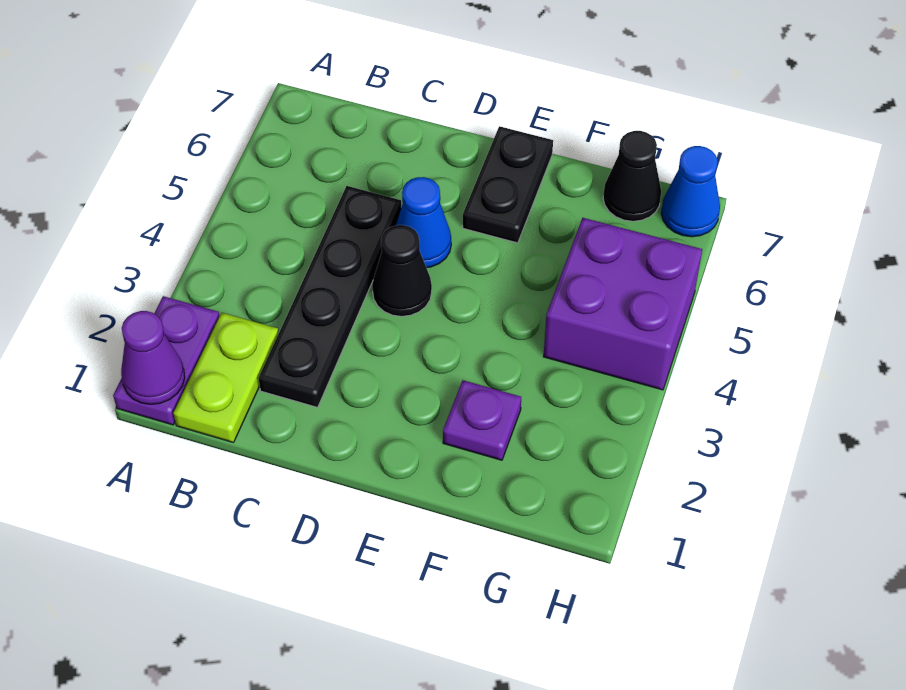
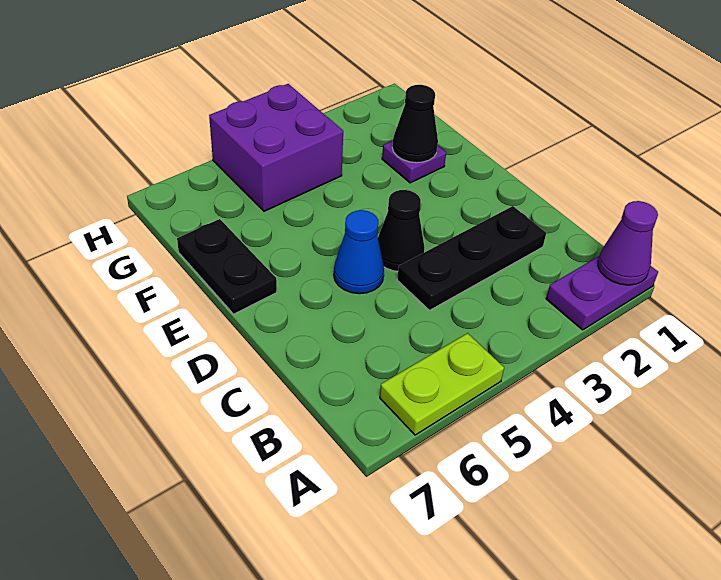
lime 1x2 plate [173,313,279,443] -> lime 1x2 plate moved to [380,333,504,435]
black 1x4 plate [259,186,401,407] -> black 1x3 plate [397,206,546,310]
black 1x2 plate [463,126,553,243] -> black 1x2 plate turned to [177,219,277,314]
black 1x1 cone [603,131,661,221] -> black 1x1 cone moved to [392,85,438,163]
blue 1x1 cone [661,146,720,237] -> none

